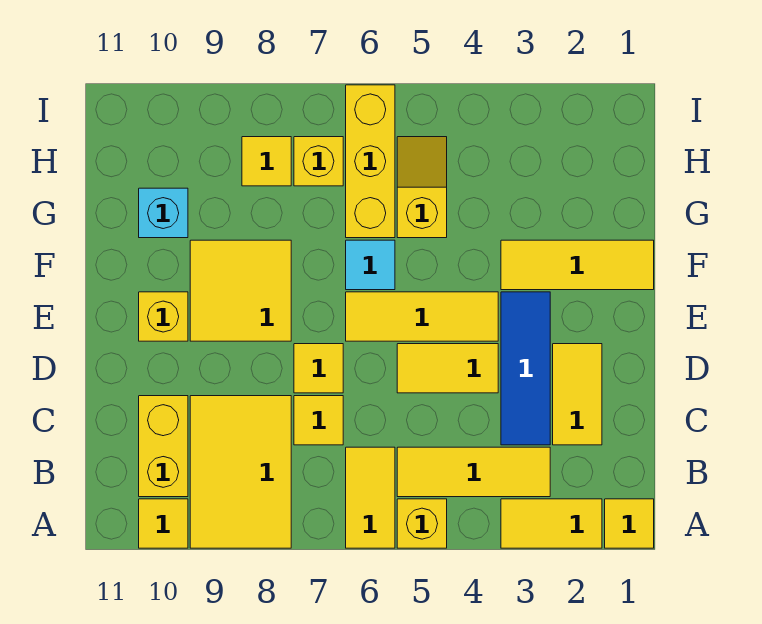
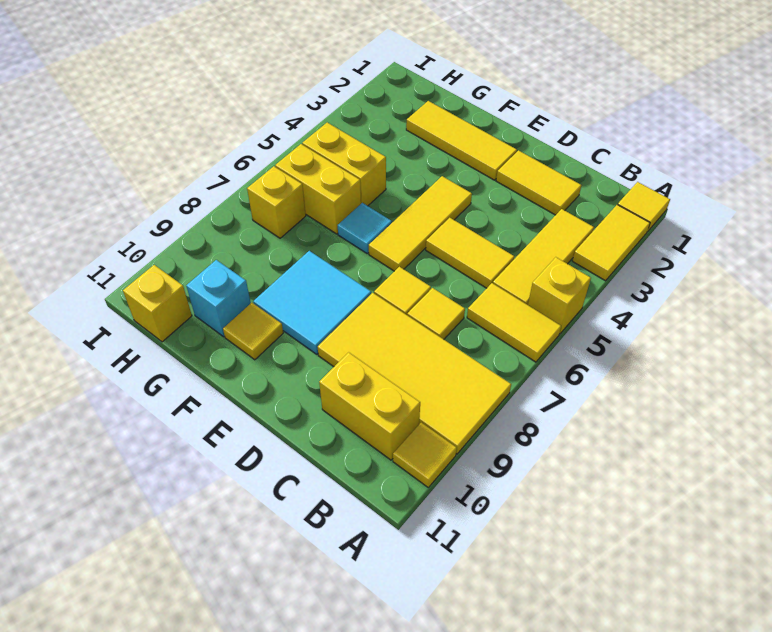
yellow 2x3 tile [190,396,291,548] -> yellow 2x4 tile [318,293,511,454]
blue 1x3 tile [501,292,550,445] -> none
yellow 1x2 tile [397,344,498,393] -> yellow 1x2 tile turned to [426,218,514,288]
yellow 2x2 tile [190,240,291,341] -> cyan 2x2 tile [253,251,371,354]
yellow 1x1 brick [139,292,188,341] -> yellow 1x1 brick moved to [123,265,192,342]
yellow 1x3 tile [501,240,654,290] -> yellow 1x3 tile turned to [406,101,517,180]
yellow 1x2 slope [397,137,447,238] -> yellow 1x2 brick [302,123,386,206]
yellow 1x3 brick [346,85,395,238] -> yellow 1x2 brick [275,144,361,234]
yellow 1x1 tile [242,137,291,186] -> yellow 1x1 tile moved to [223,303,283,360]

